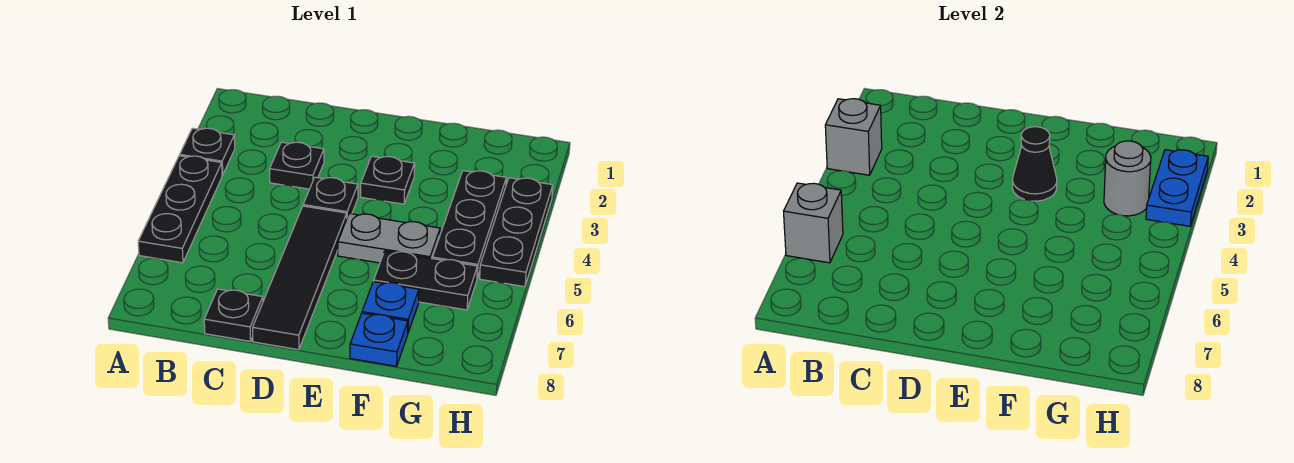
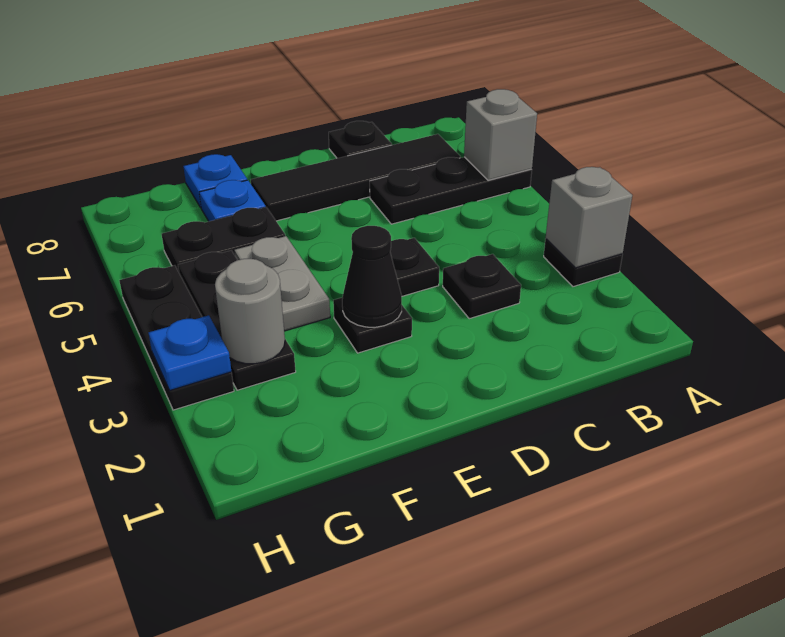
black 1x3 plate [138,156,222,263] -> black 1x3 plate turned to [370,157,532,224]
black 1x4 tile [253,206,347,350] -> black 1x4 tile turned to [251,134,461,221]
grey 1x2 plate [338,214,440,263] -> grey 1x2 plate turned to [234,236,330,331]
blue 1x2 plate [1146,150,1208,226] -> blue 1x1 plate [149,315,232,390]

